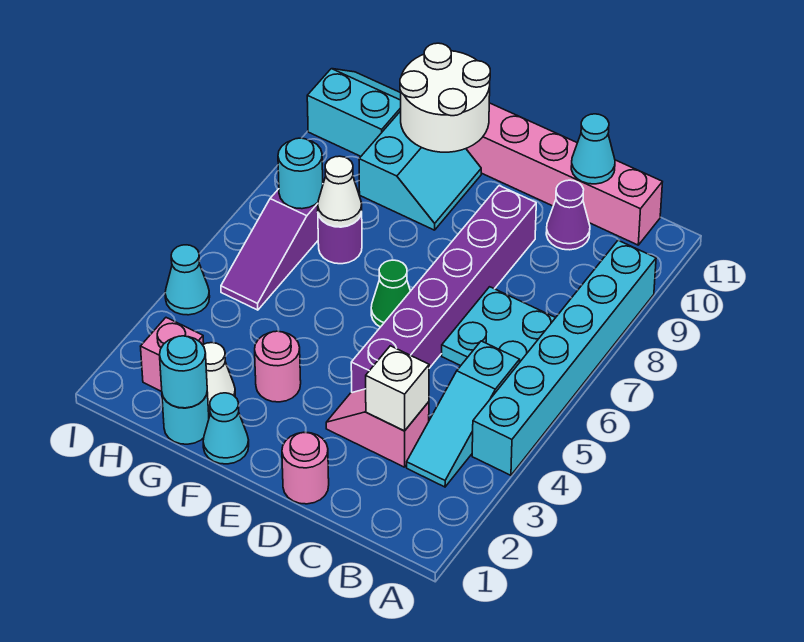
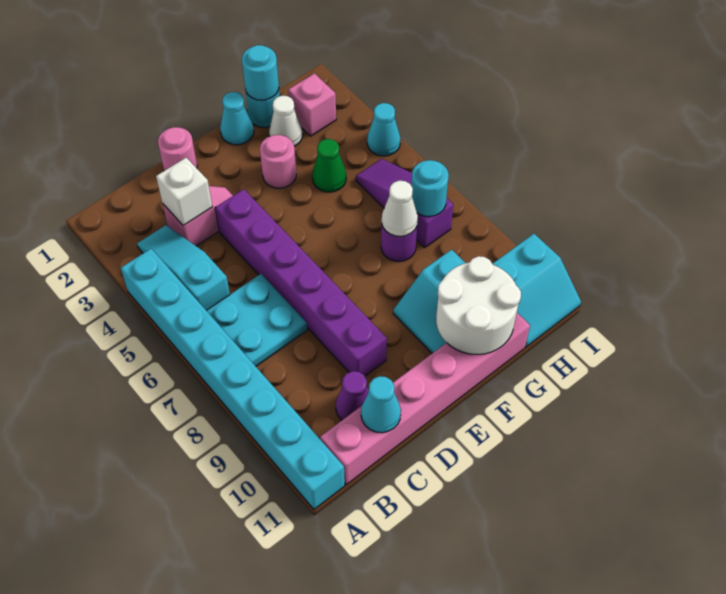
cyan 1x6 brick [472,240,656,475] -> cyan 1x8 brick [121,249,345,509]
green 1x1 cone [371,260,410,327] -> green 1x1 cone moved to [312,139,346,192]

